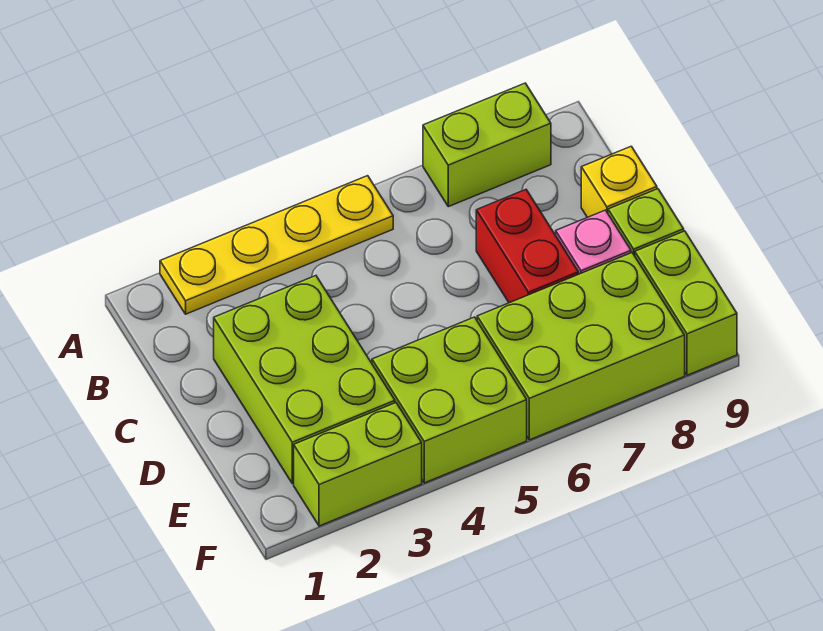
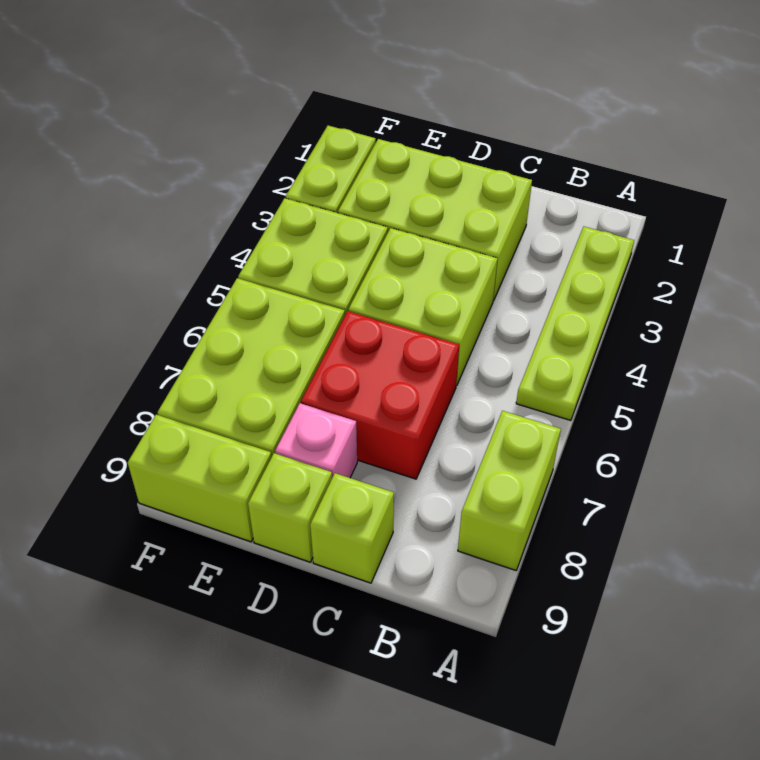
yellow 1x4 plate [160,176,393,314] -> lime 1x4 plate [516,227,634,420]
none -> lime 2x2 brick [348,228,498,386]
red 1x2 brick [476,190,579,303] -> red 2x2 brick [301,311,459,479]
yellow 1x1 brick [581,146,657,217] -> lime 1x1 brick [310,473,394,583]

